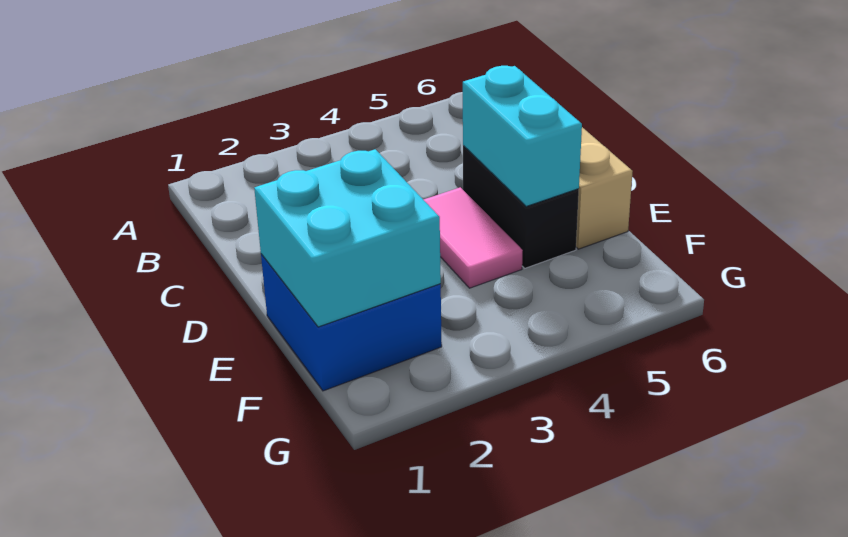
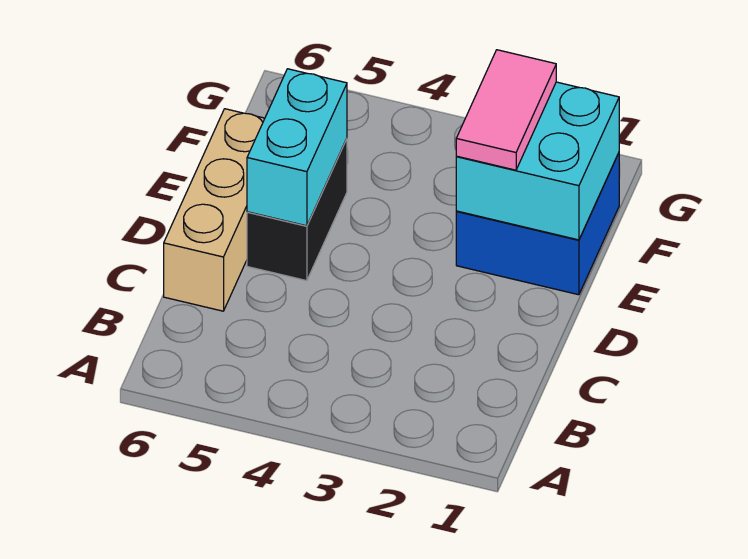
pink 1x2 tile [423,187,523,288] -> pink 1x2 tile moved to [456,50,556,170]

